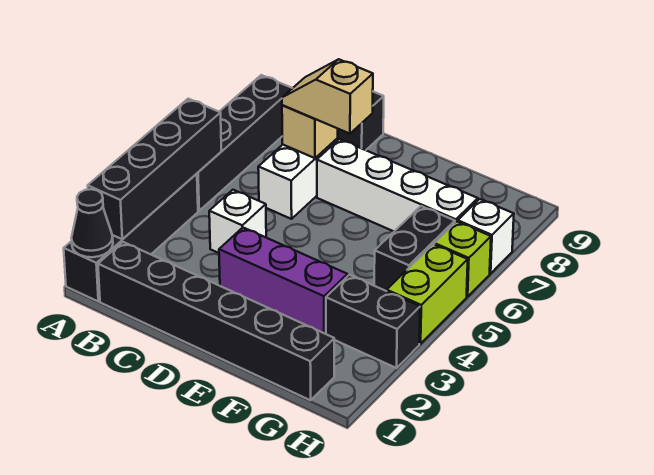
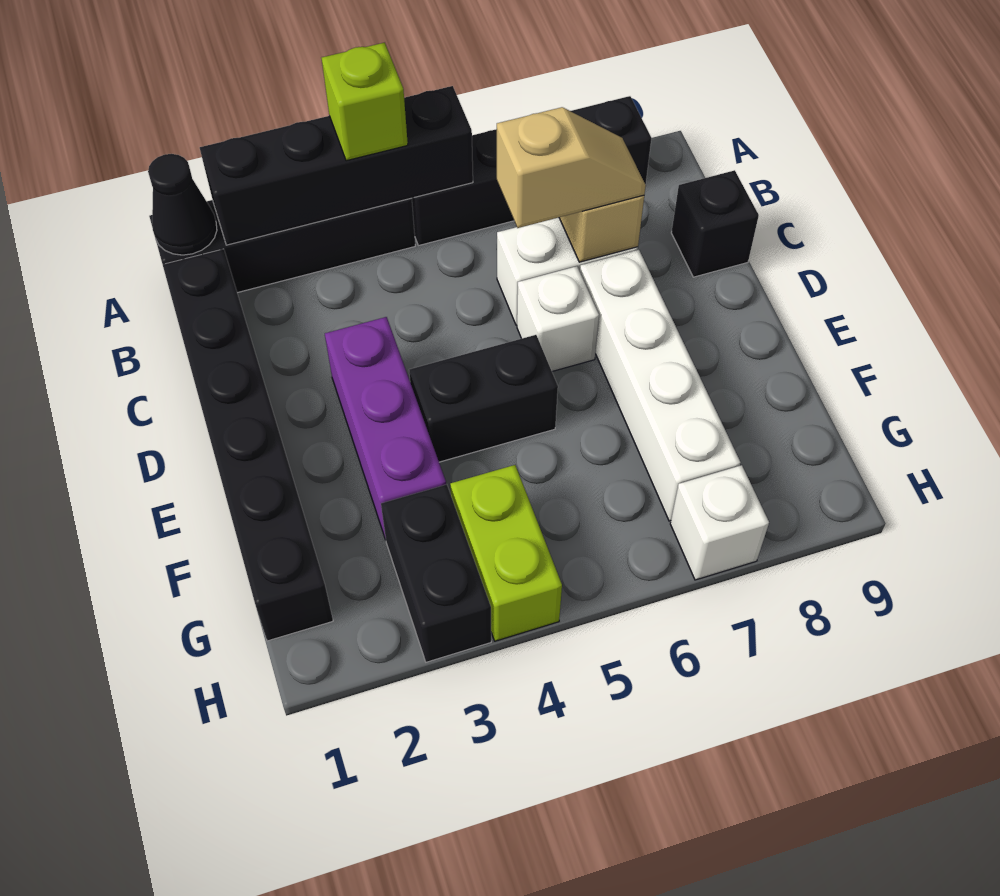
white 1x1 brick [209,190,266,253] -> white 1x1 brick moved to [517,266,599,371]
tan 1x2 slope [282,59,373,134] -> tan 1x2 slope turned to [497,107,646,228]
black 1x2 brick [374,206,455,291] -> black 1x2 brick moved to [409,335,558,462]
lime 1x2 brick [387,244,468,344] -> lime 1x2 brick turned to [450,465,562,641]
lime 1x1 brick [434,221,491,297] -> lime 1x1 brick moved to [322,43,408,161]

